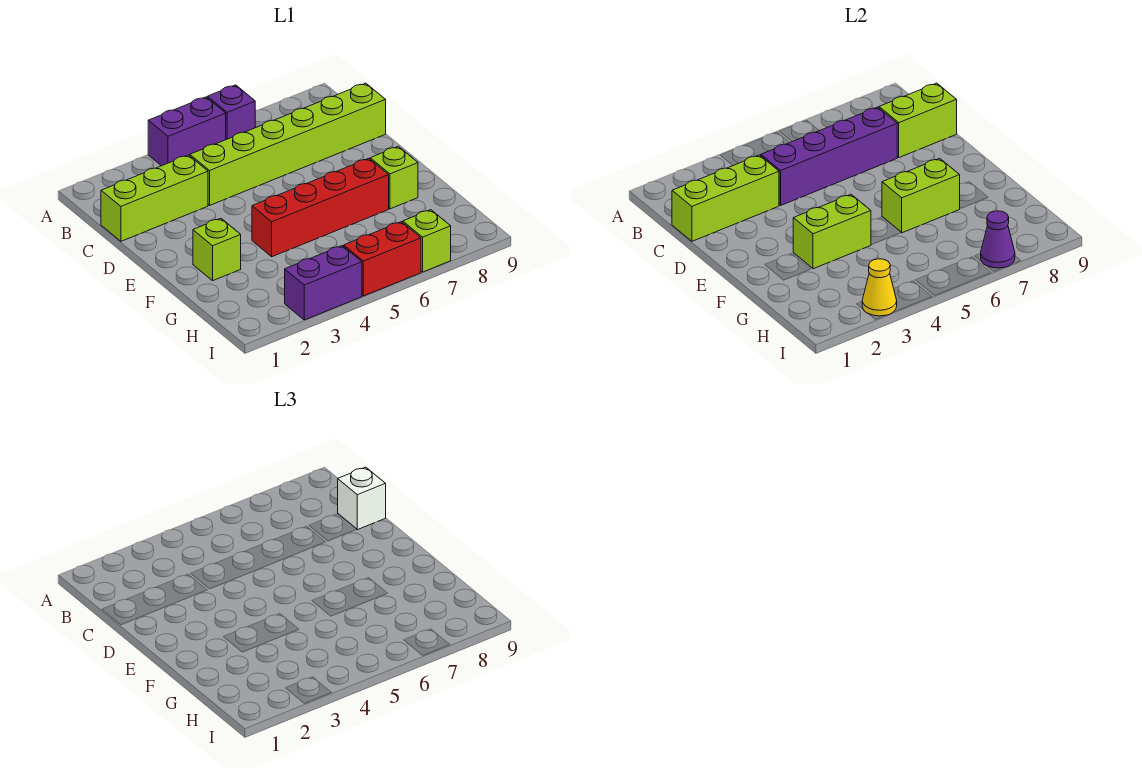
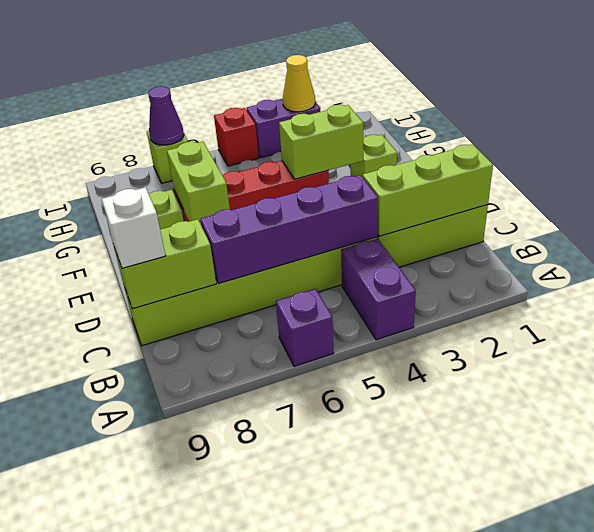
purple 1x2 brick [148,97,226,166] -> purple 1x2 brick turned to [341,239,416,340]
lime 1x2 brick [882,158,960,233] -> lime 1x2 brick turned to [167,141,230,224]
red 1x2 brick [344,222,421,296] -> red 1x1 brick [214,108,259,166]

